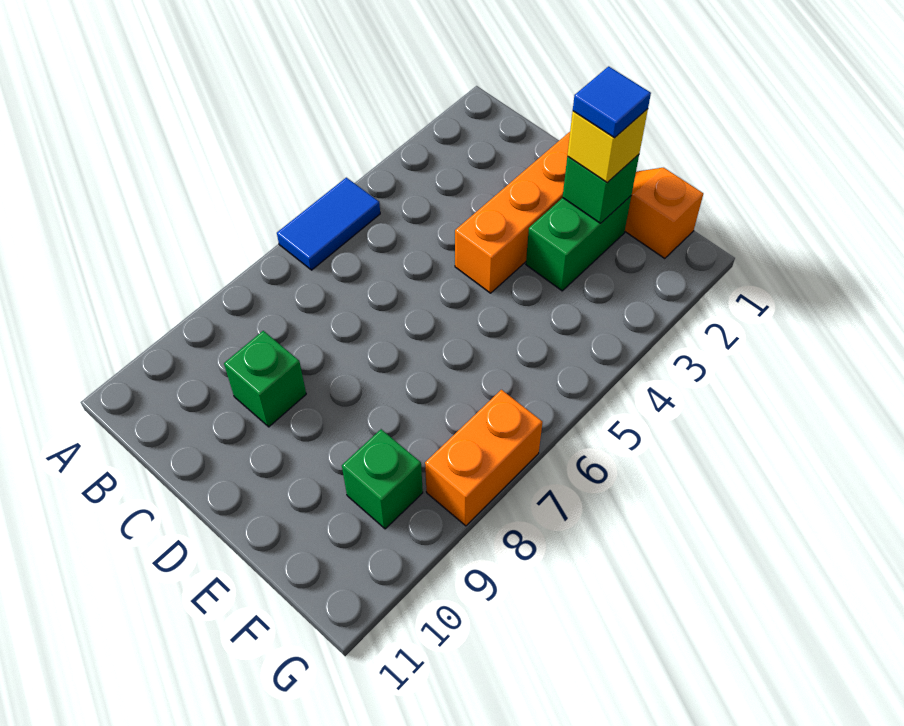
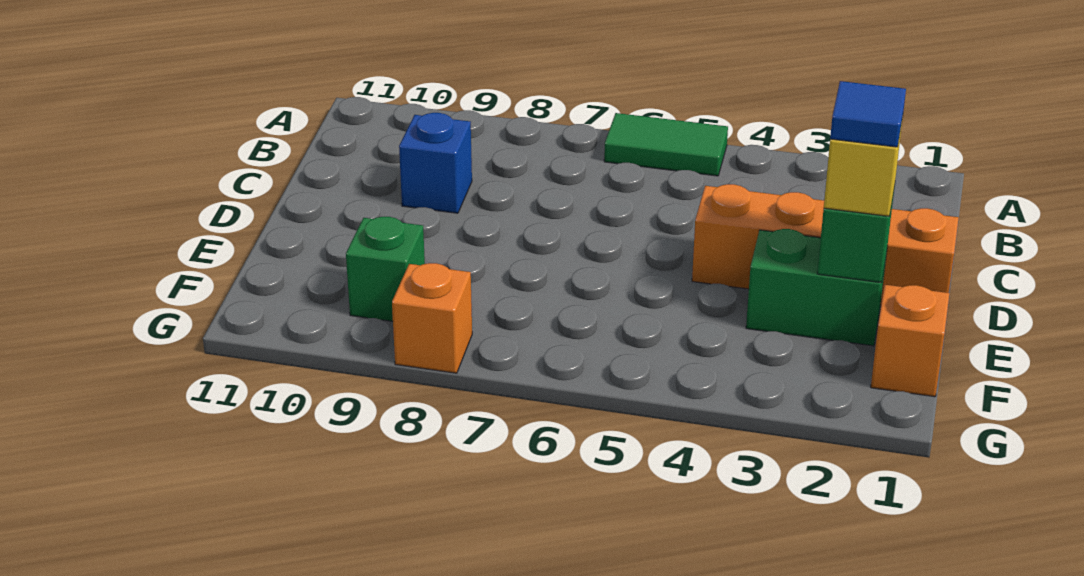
blue 1x2 tile [277,178,380,270] -> green 1x2 tile [604,113,728,176]
green 1x1 brick [224,331,306,427] -> blue 1x1 brick [399,113,472,213]
orange 1x2 brick [425,390,542,526] -> orange 1x1 brick [392,263,472,373]

